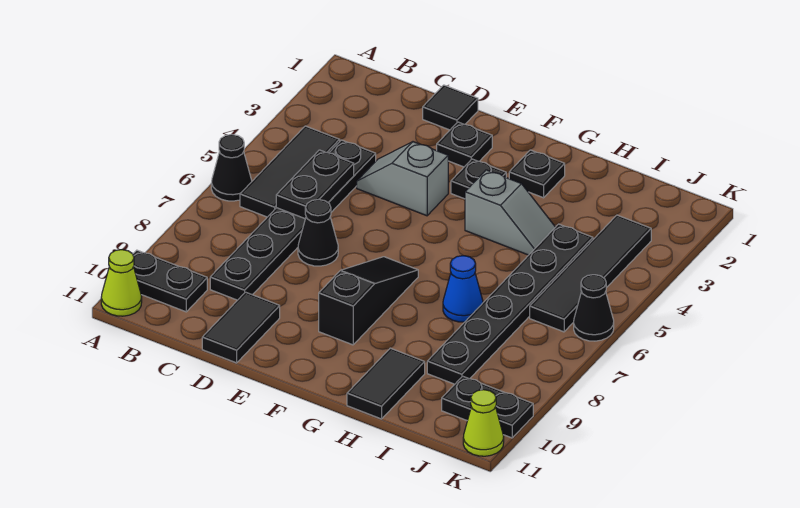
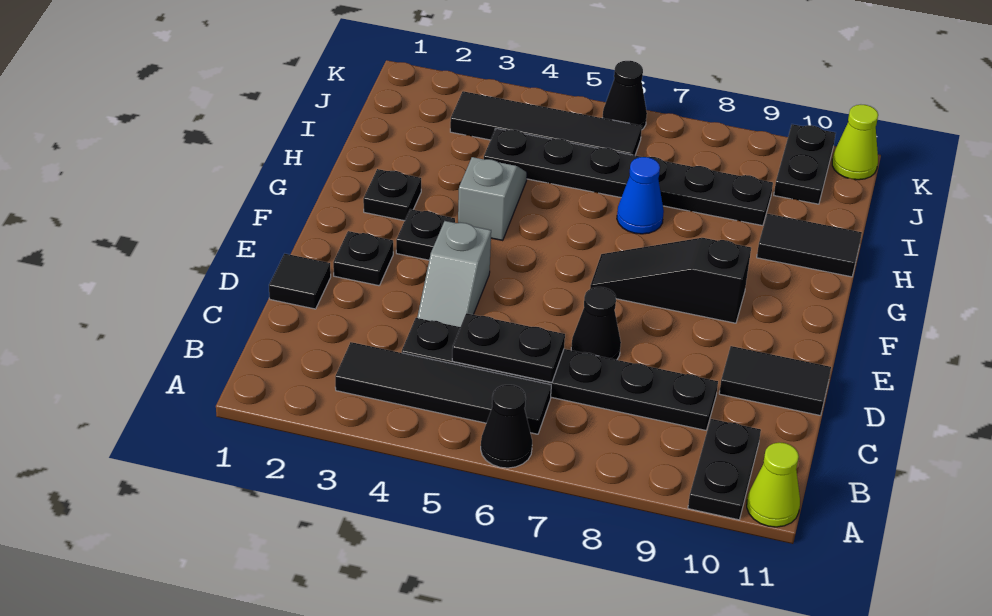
black 1x3 tile [240,126,340,217] -> black 1x4 tile [335,342,551,434]

